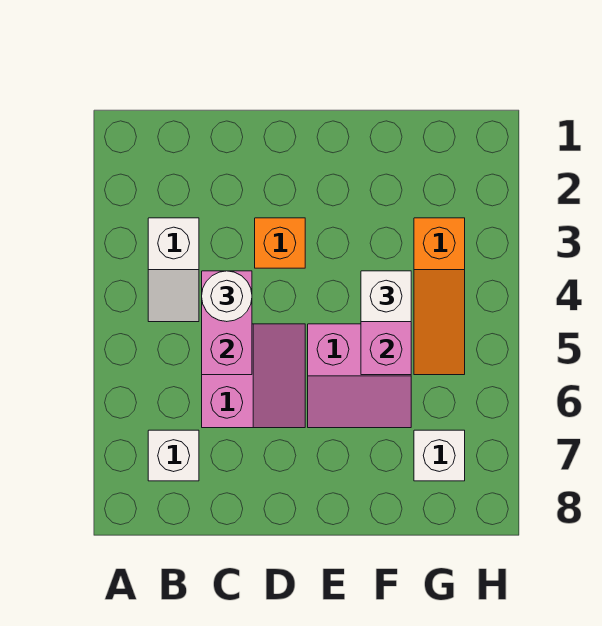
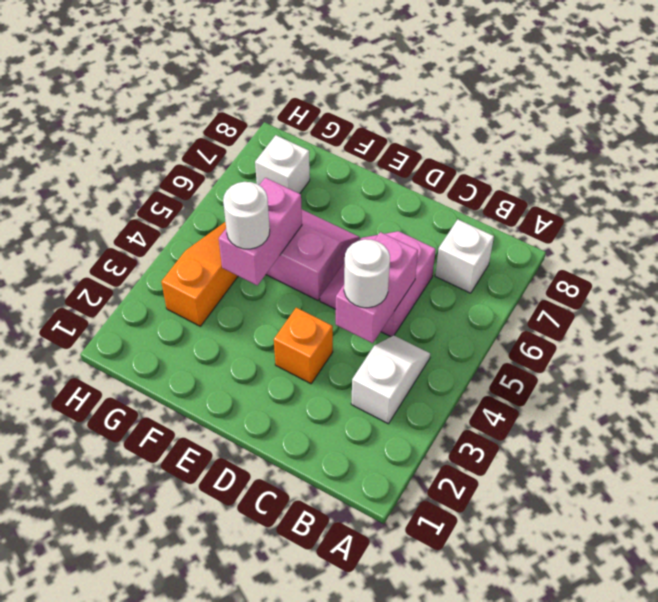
white 1x1 brick [361,271,411,322] -> white 1x1 round brick [223,182,270,249]

